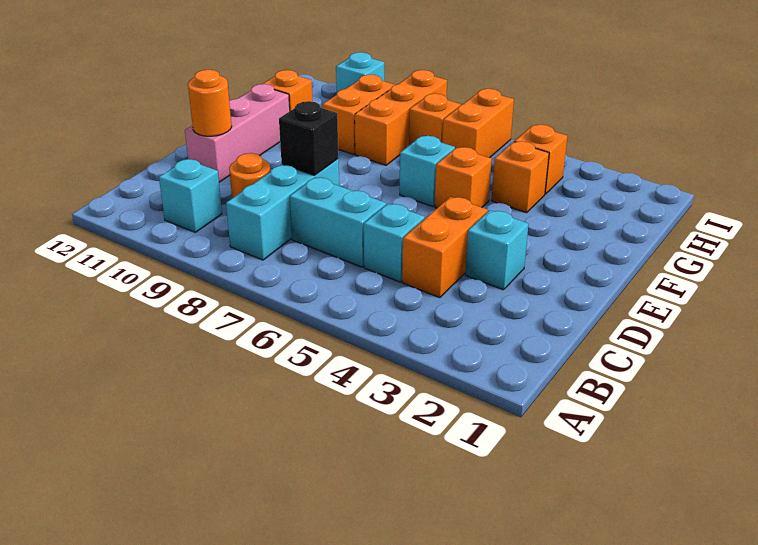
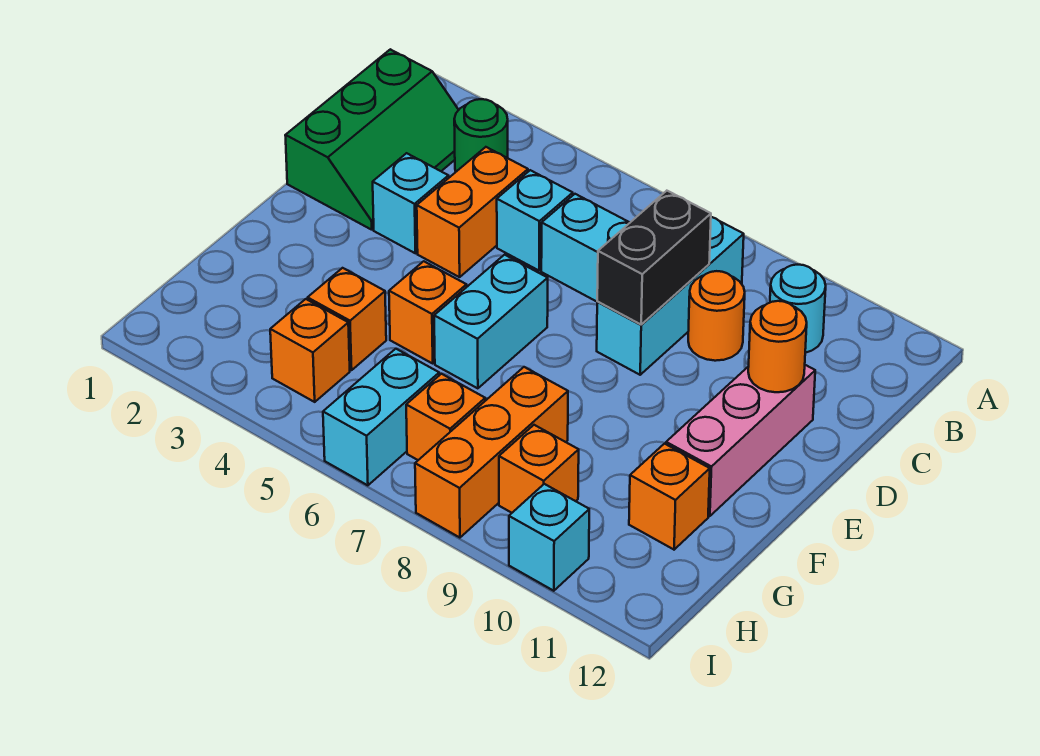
none -> green 2x3 slope [285,49,458,230]
none -> green 1x1 round brick [454,99,508,172]
cyan 1x1 brick [159,159,222,232] -> cyan 1x1 round brick [770,265,826,353]
black 1x1 brick [279,101,338,175] -> black 1x2 brick [597,191,711,324]
cyan 1x1 brick [400,136,455,207] -> cyan 1x2 brick [434,255,548,388]
orange 1x2 brick [323,75,395,155] -> orange 1x1 brick [499,425,579,513]
orange 1x2 brick [442,89,514,158] -> cyan 1x2 brick [323,349,439,485]

